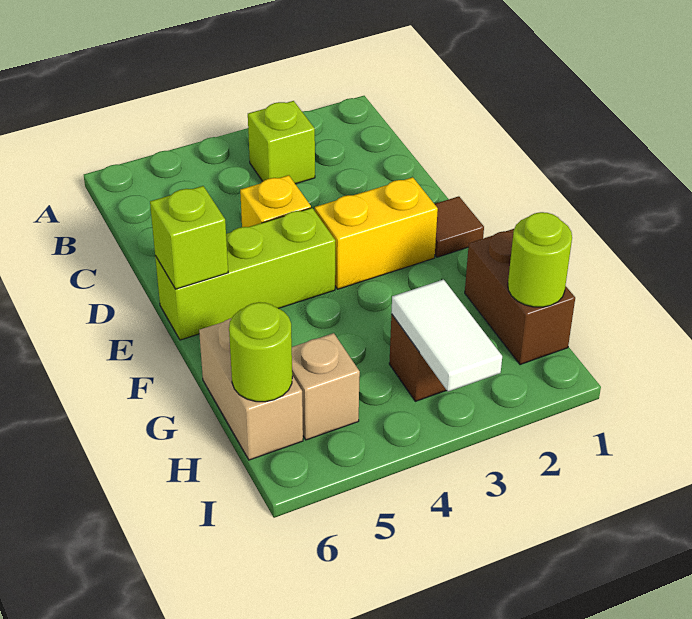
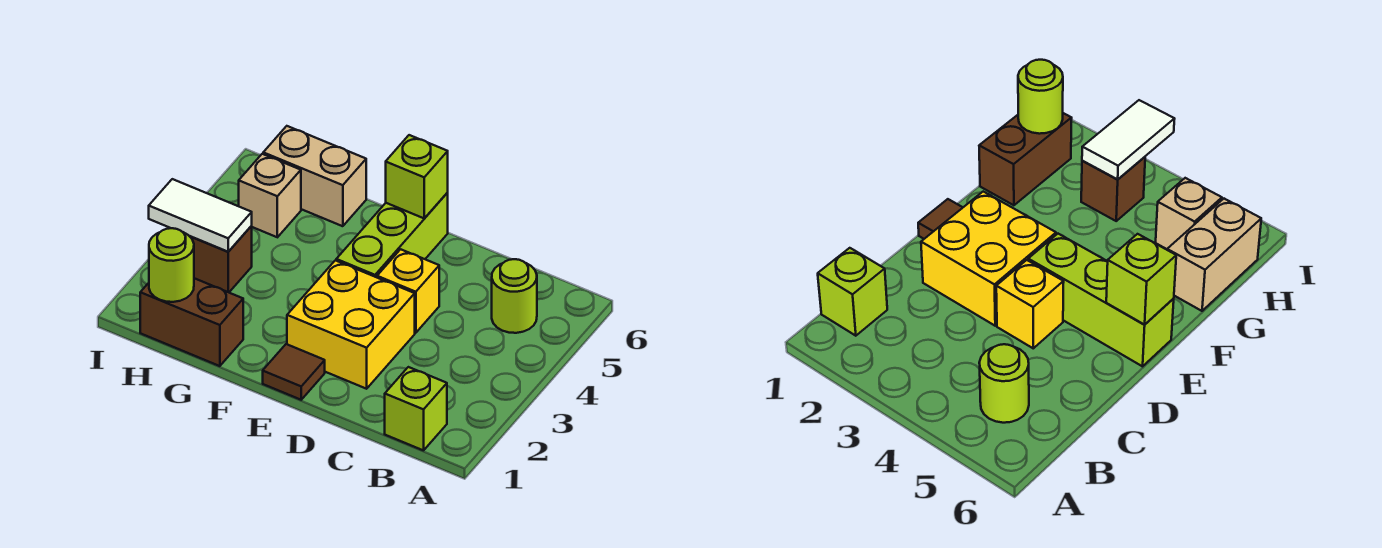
lime 1x1 brick [248,101,315,184] -> lime 1x1 brick moved to [385,367,447,450]
yellow 1x2 brick [315,177,438,289] -> yellow 2x2 brick [287,260,415,389]
lime 1x1 round brick [229,302,292,402] -> lime 1x1 round brick moved to [492,259,537,333]

